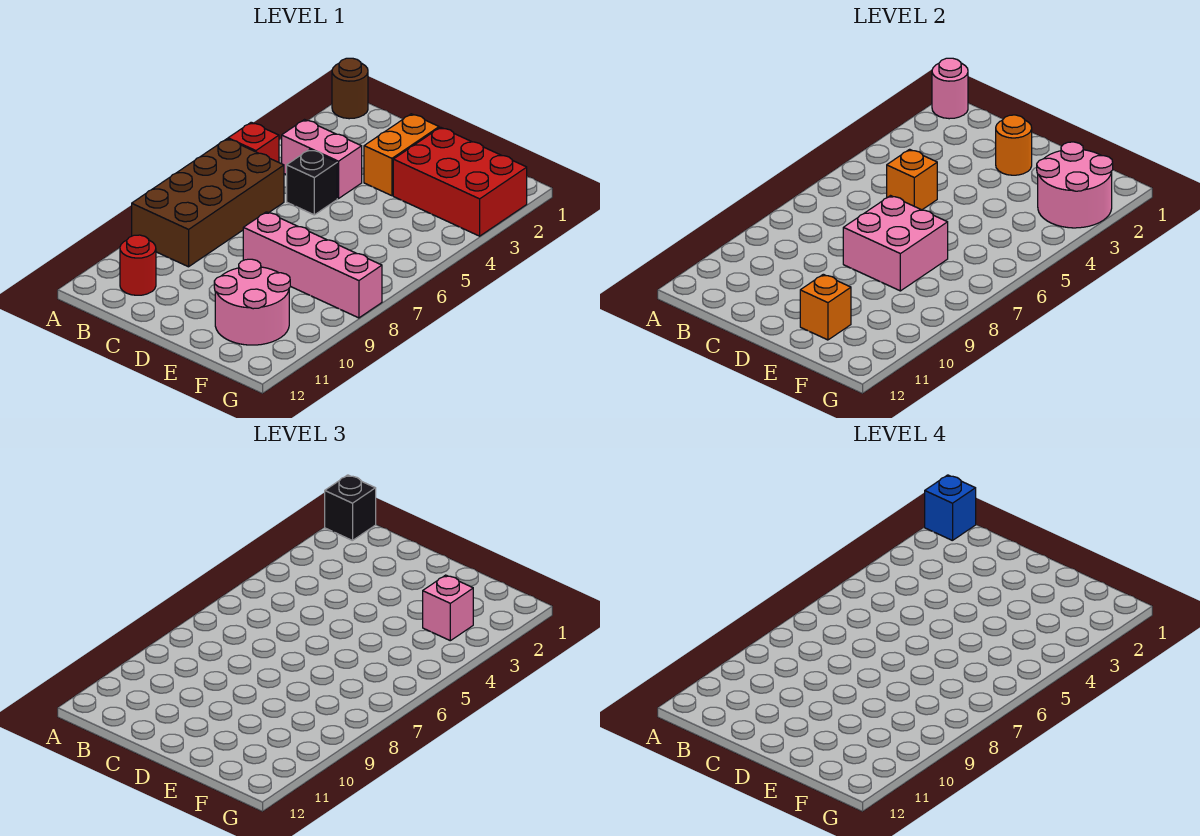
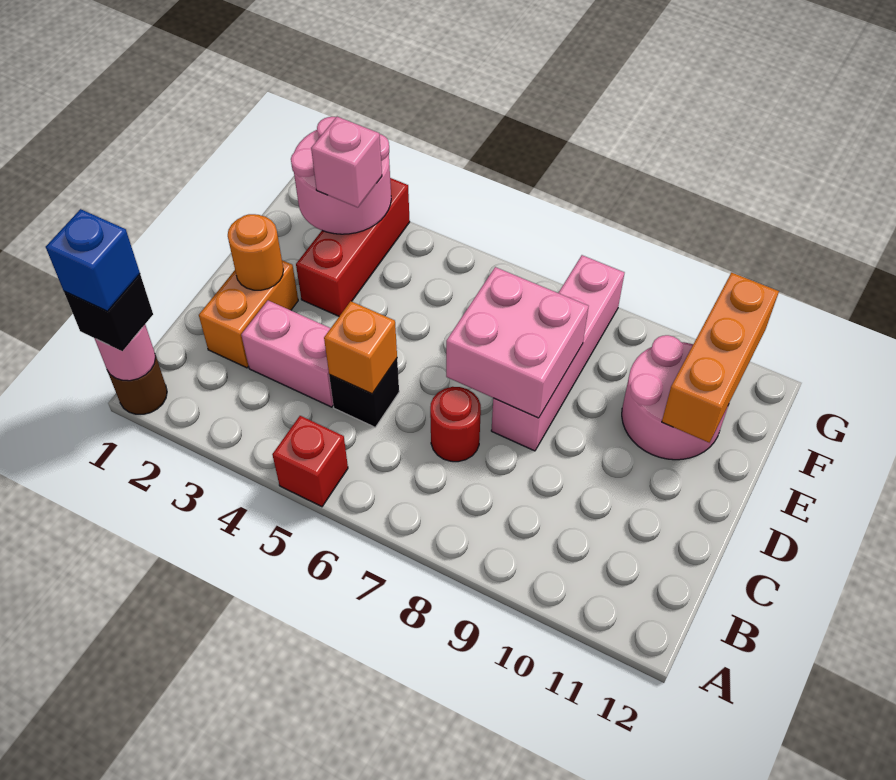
brown 2x4 brick [132,139,284,267] -> none
pink 1x2 brick [281,120,362,199] -> pink 1x2 brick turned to [241,301,333,407]
red 1x1 round brick [120,235,156,295] -> red 1x1 round brick moved to [430,387,481,462]
orange 1x2 brick [364,114,439,196] -> orange 1x2 brick turned to [199,260,298,368]
red 2x3 brick [393,127,527,236] -> red 1x3 brick [296,178,410,316]
orange 1x1 brick [800,274,851,340] -> orange 1x3 brick [662,273,779,443]

